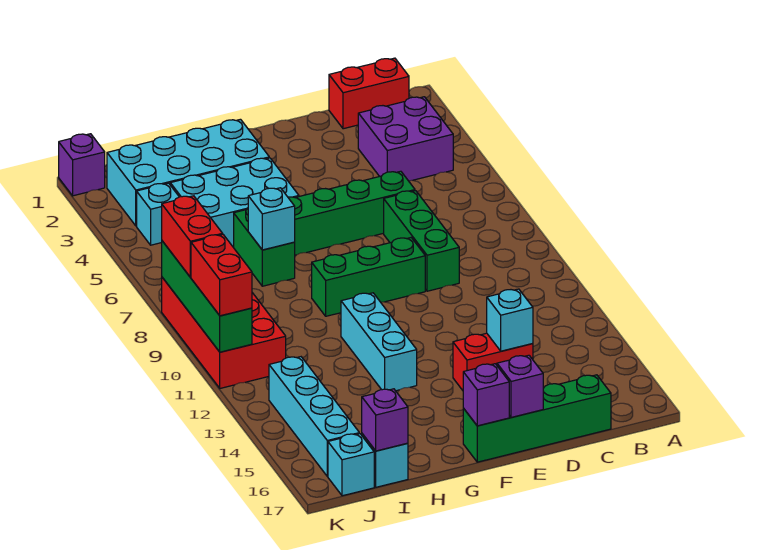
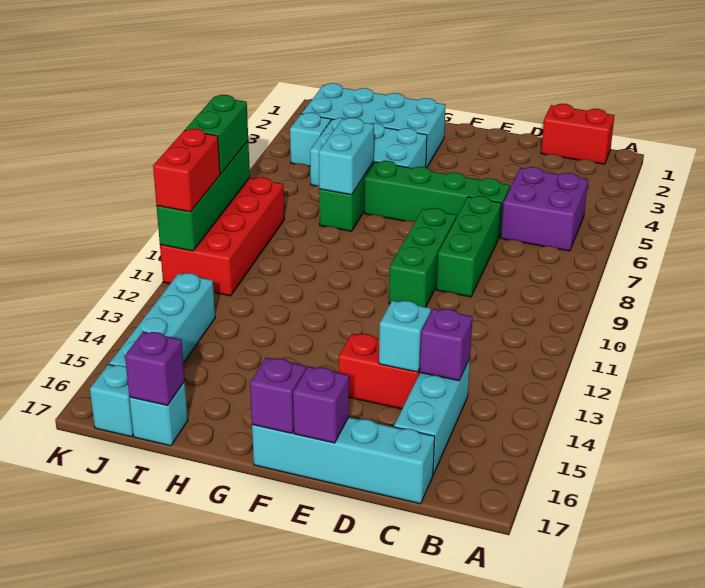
purple 2x2 brick [358,97,453,181] -> purple 2x2 brick moved to [501,167,588,251]
green 1x4 brick [463,375,611,462] -> cyan 1x4 brick [252,417,435,504]
green 1x3 brick [312,238,425,316] -> green 1x3 brick turned to [389,208,456,307]
cyan 1x3 brick [341,293,417,391] -> cyan 1x3 brick moved to [394,358,470,475]
cyan 1x1 brick [248,188,295,250] -> cyan 1x2 brick [319,118,374,195]
purple 1x1 brick [59,134,105,196] -> purple 1x1 brick moved to [420,309,472,381]
red 1x2 brick [162,196,223,277] -> green 1x2 brick [185,95,248,174]

